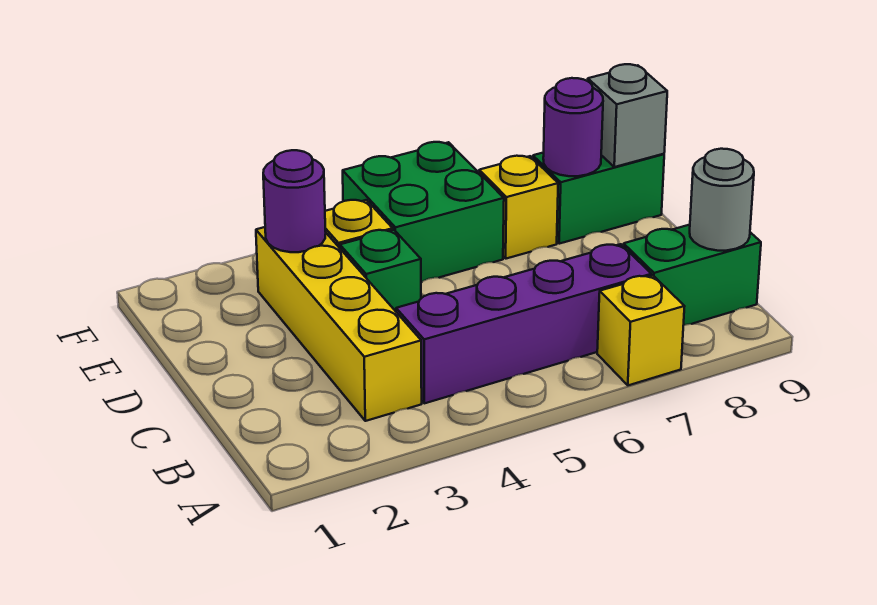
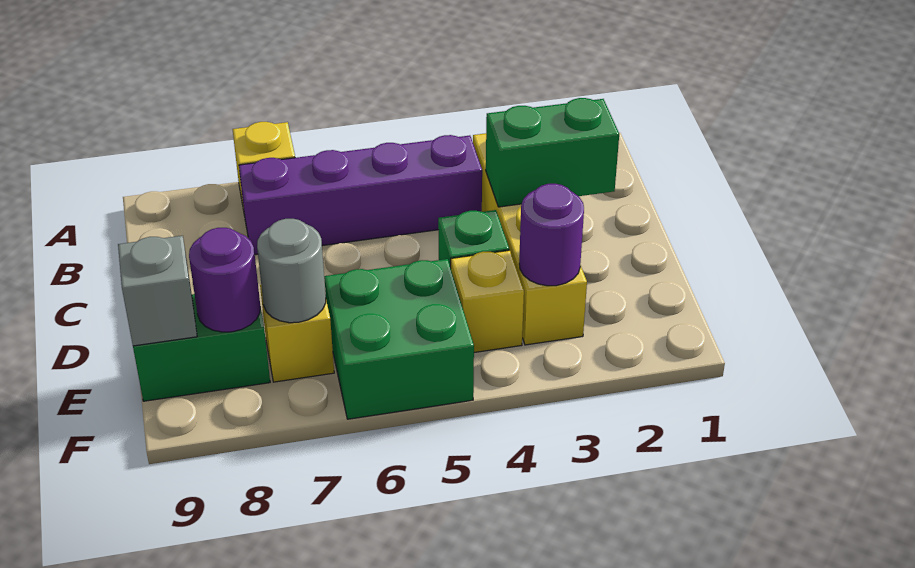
green 1x2 brick [623,225,761,326] -> green 1x2 brick moved to [486,98,619,207]
grey 1x1 round brick [690,149,754,251] -> grey 1x1 round brick moved to [257,219,326,323]

